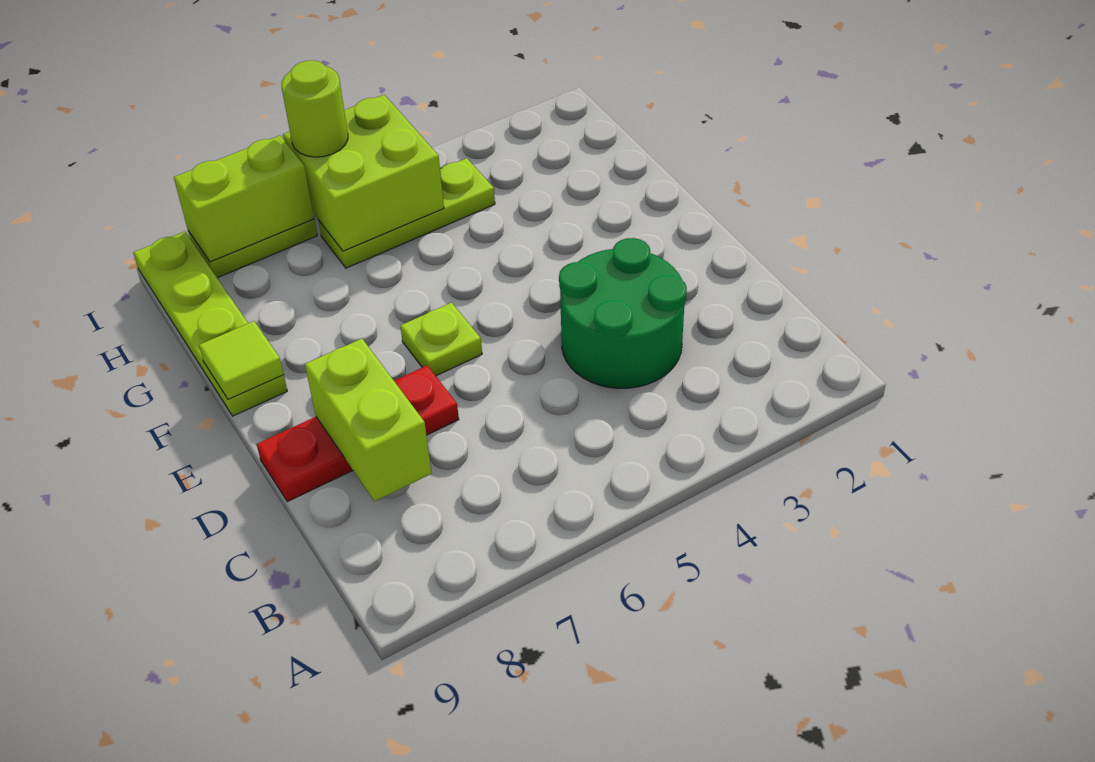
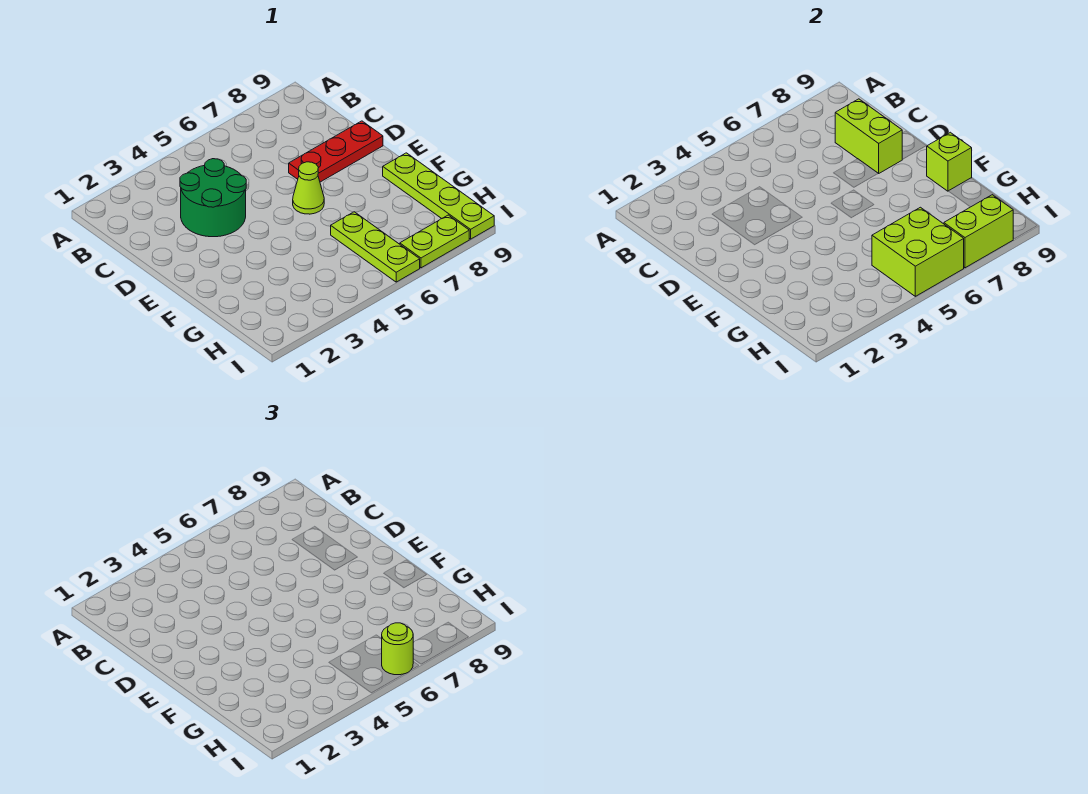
lime 1x1 plate [400,303,482,376] -> lime 1x1 cone [293,162,324,214]
lime 1x1 tile [199,321,284,399] -> lime 1x1 brick [927,132,972,191]
lime 1x3 plate [318,158,495,268] -> lime 1x3 plate turned to [331,212,420,282]

